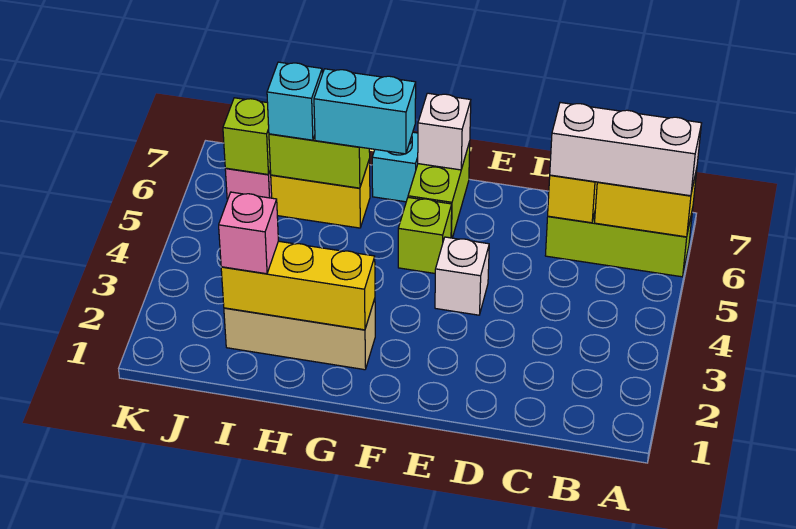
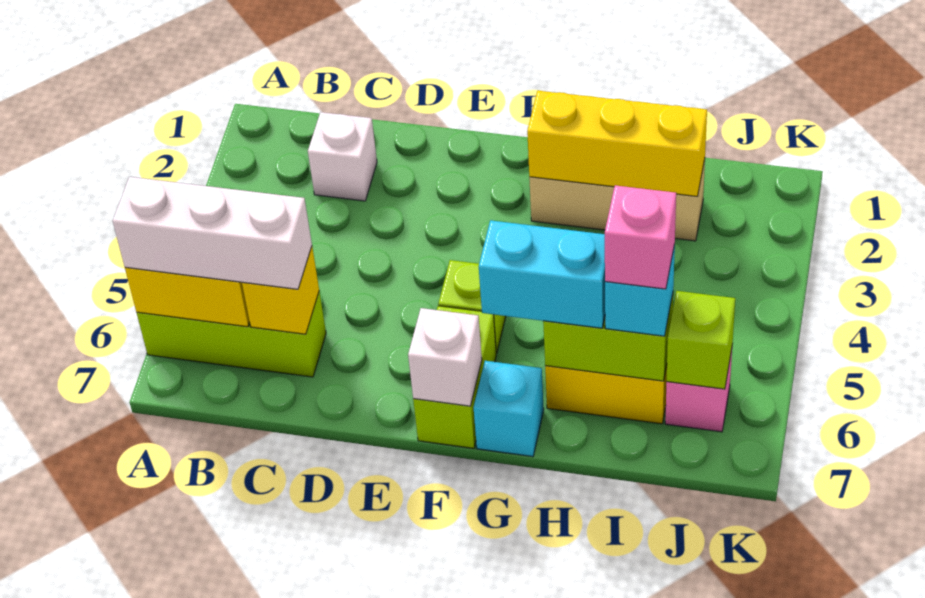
white 1x1 brick [435,237,489,315] -> white 1x1 brick moved to [308,112,377,201]
pink 1x1 brick [219,192,278,274] -> pink 1x1 brick moved to [605,185,676,289]

